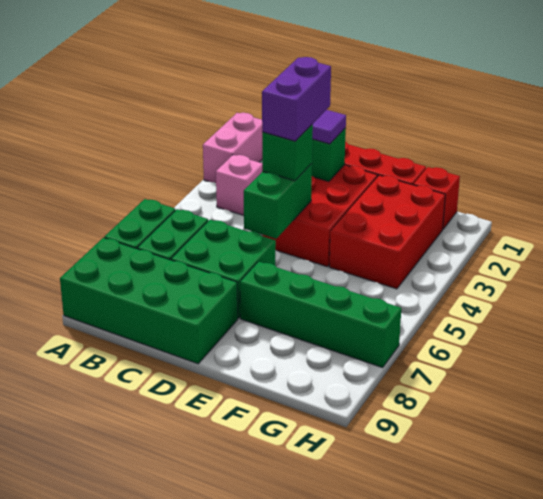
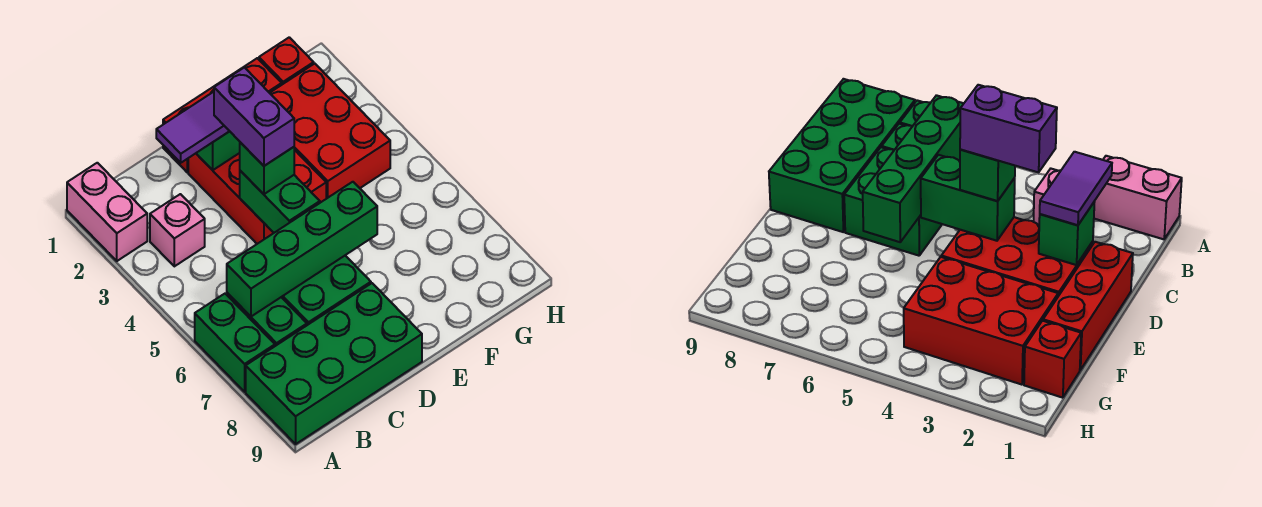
green 1x4 brick [240,262,401,368] -> green 1x4 brick moved to [227,182,377,316]

